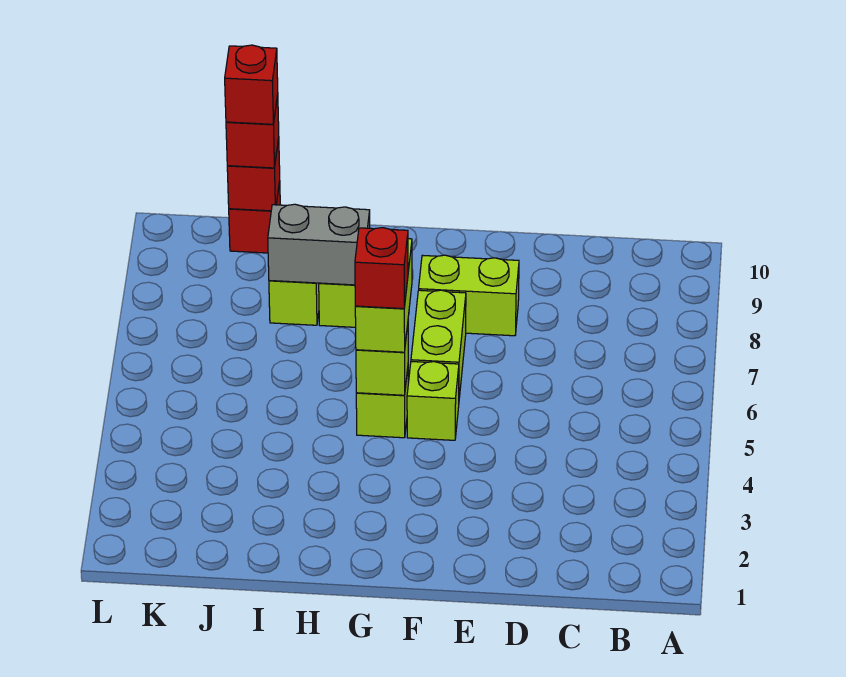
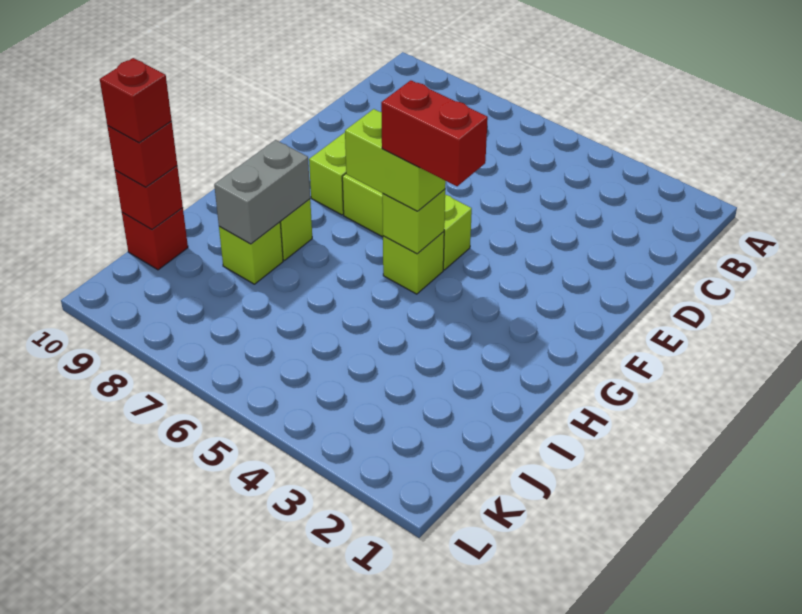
red 1x1 brick [355,228,408,309] -> red 1x2 brick [381,80,488,186]

